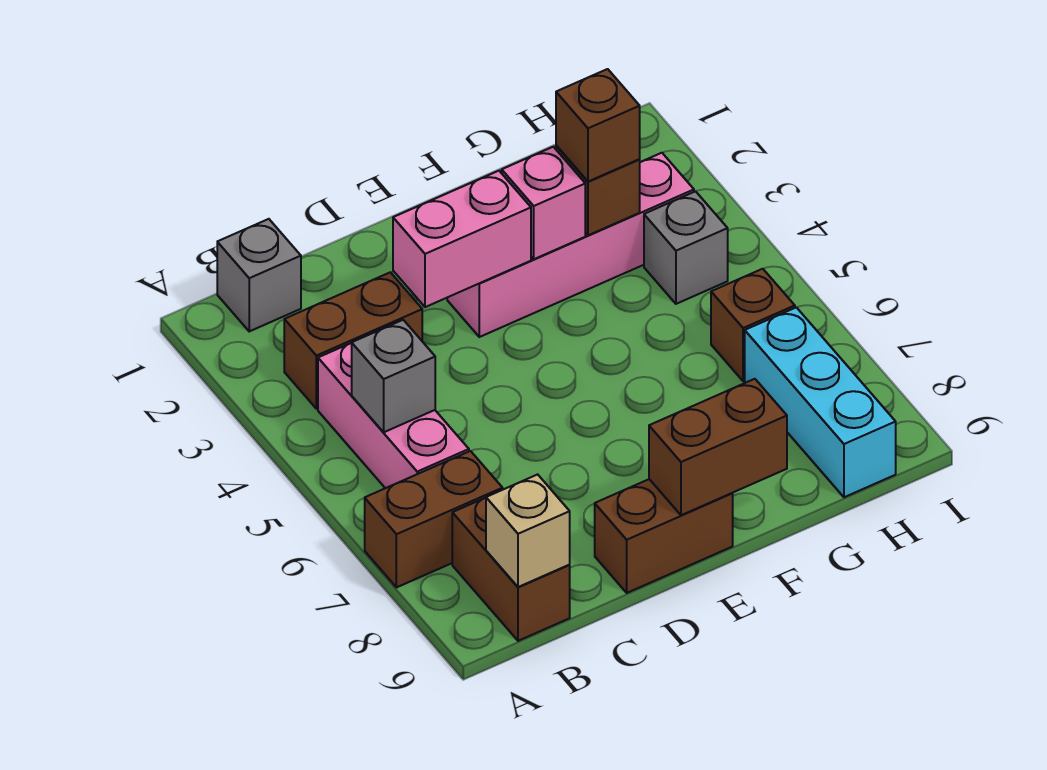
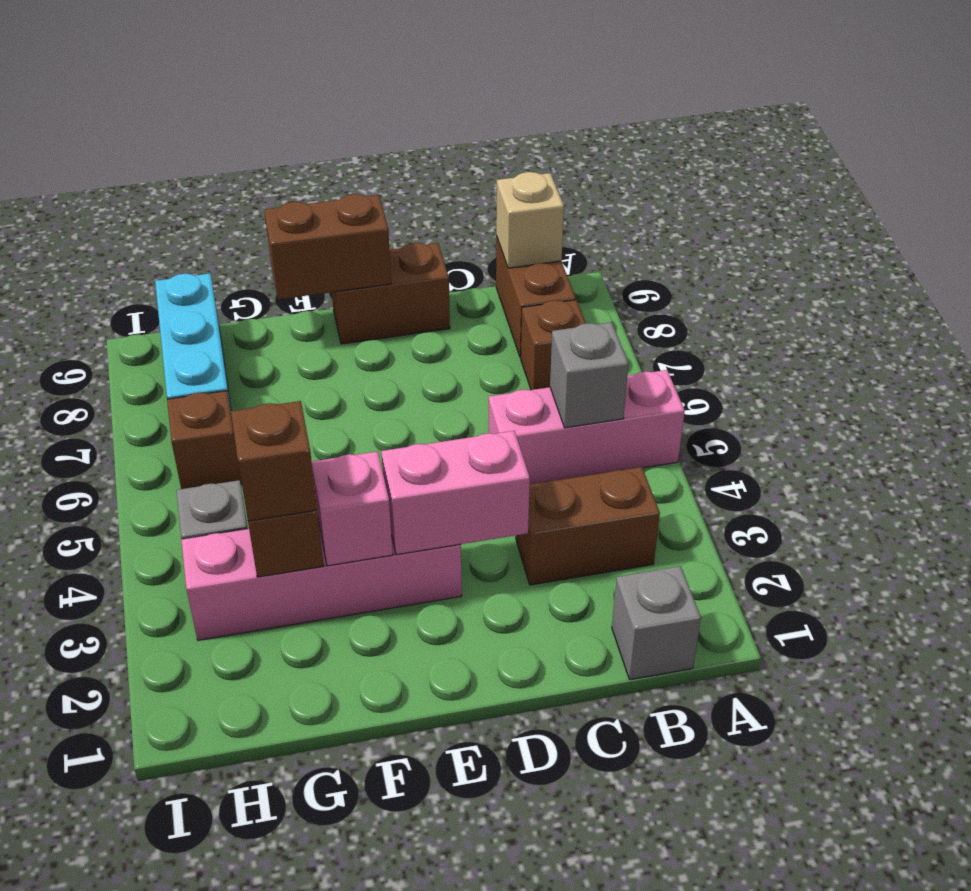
brown 1x2 brick [365,451,503,587] -> brown 1x1 brick [521,300,586,390]
pink 1x3 brick [318,343,469,488] -> pink 1x3 brick turned to [489,370,685,484]

